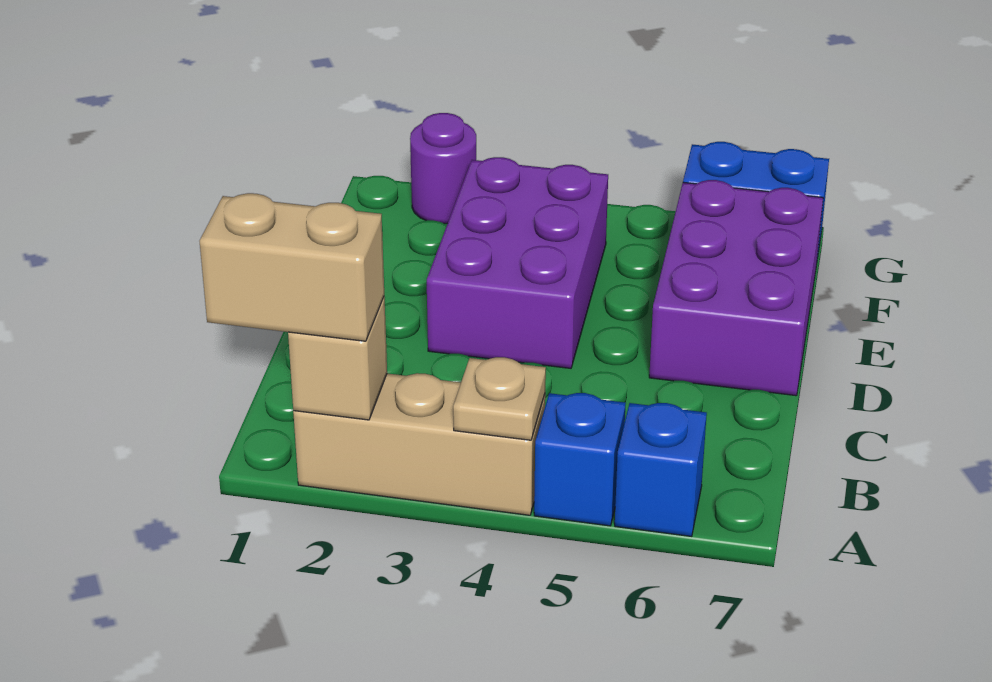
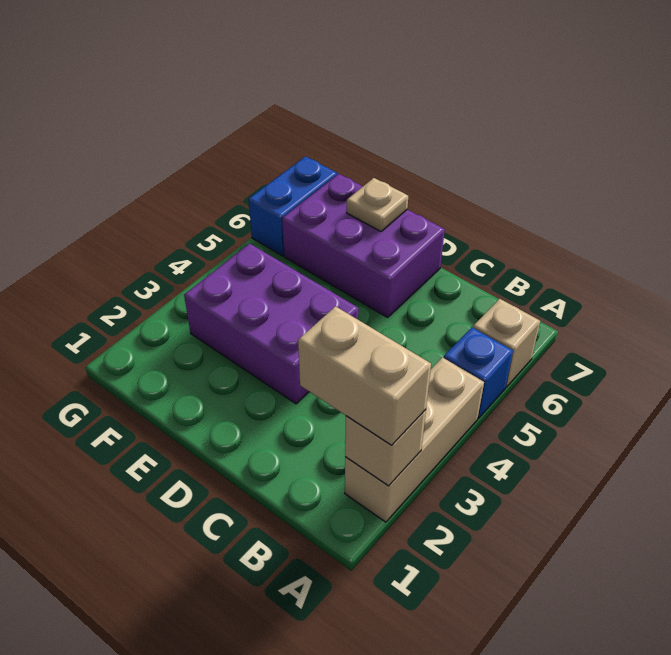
tan 1x2 brick [200,193,384,341] -> tan 1x2 brick turned to [298,306,431,445]
tan 1x1 plate [453,357,546,440] -> tan 1x1 plate moved to [347,178,408,231]
blue 1x1 brick [615,403,707,536] -> tan 1x1 brick [473,299,540,387]
purple 1x1 round brick [410,113,476,224] -> none

